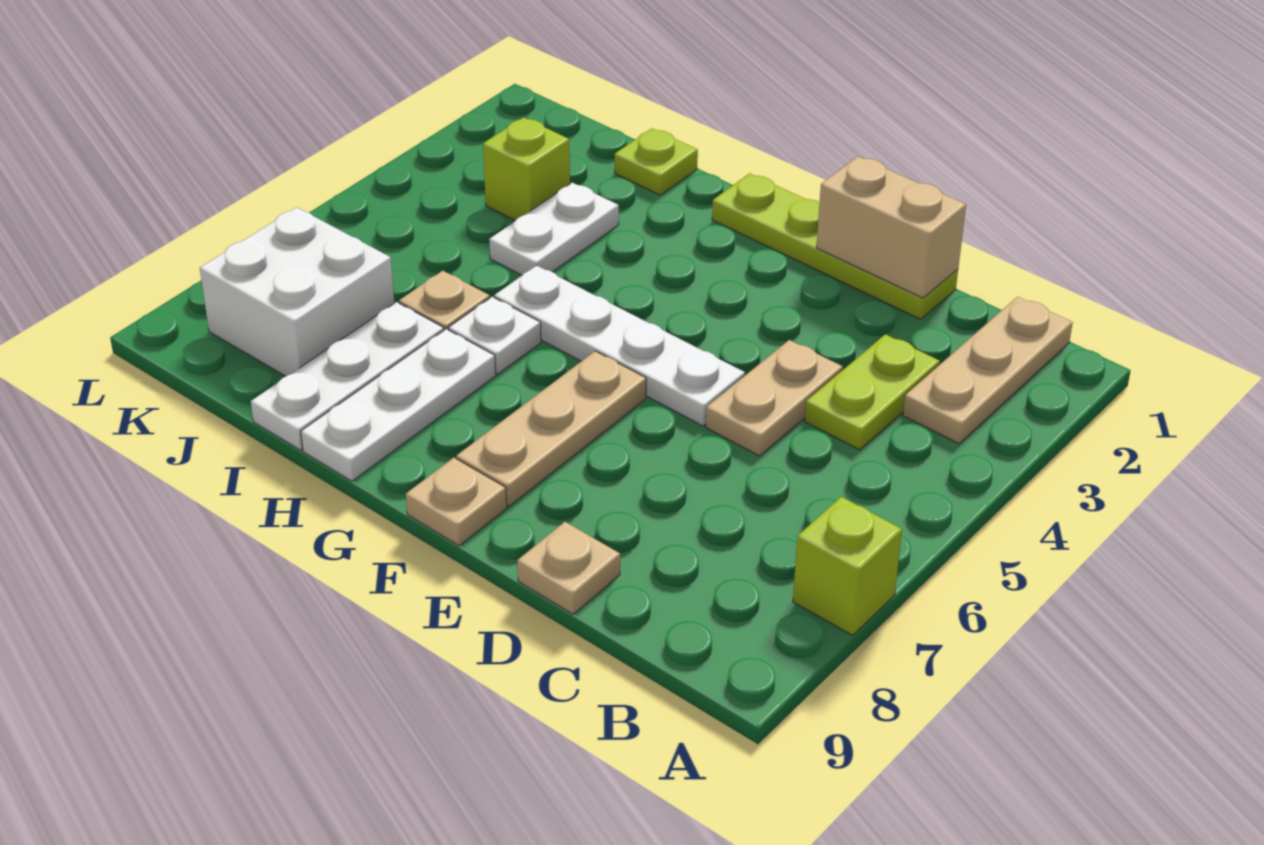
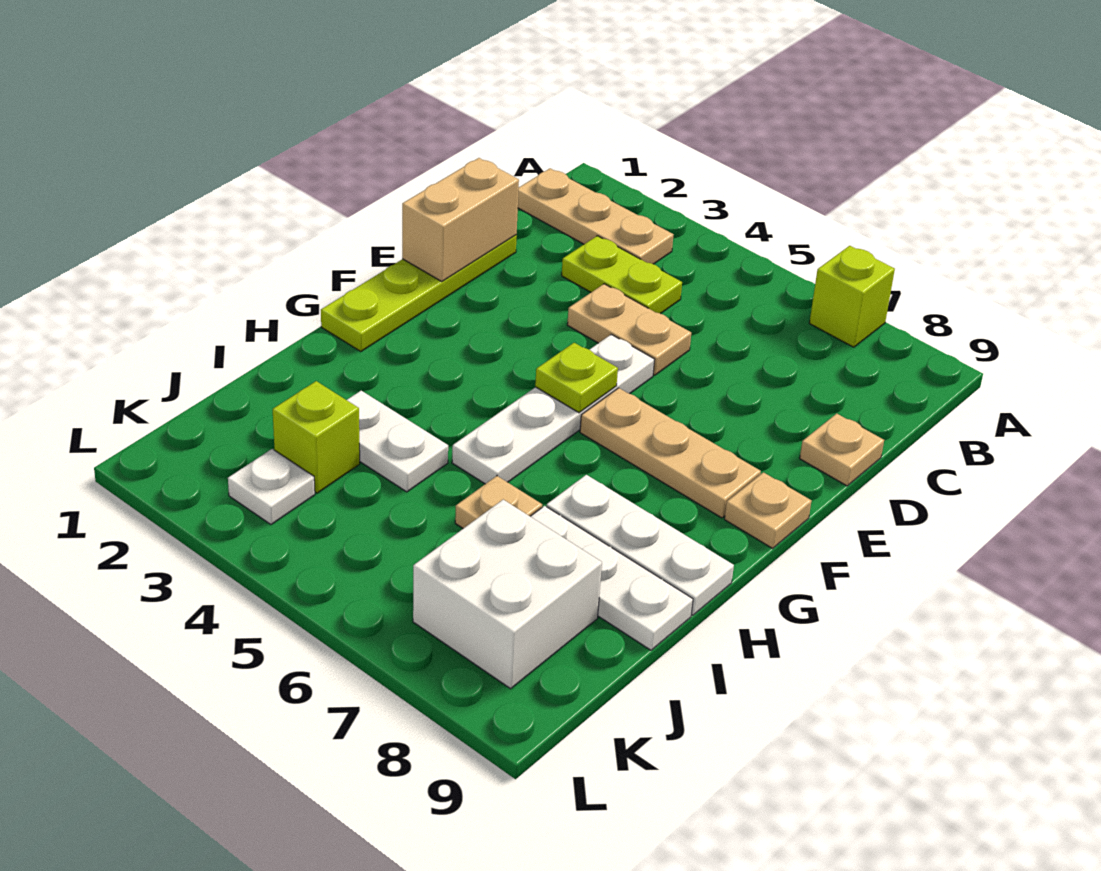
white 1x1 plate [448,297,541,374] -> white 1x1 plate moved to [228,449,315,524]
lime 1x1 plate [615,129,698,195] -> lime 1x1 plate moved to [535,343,618,413]

